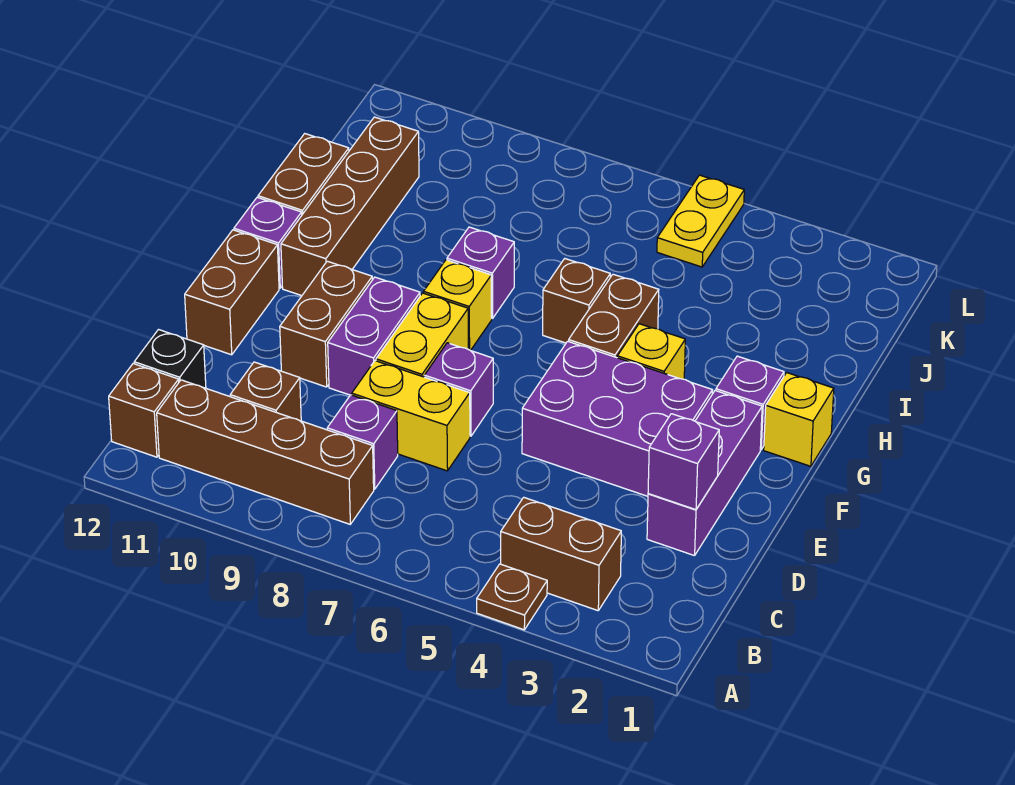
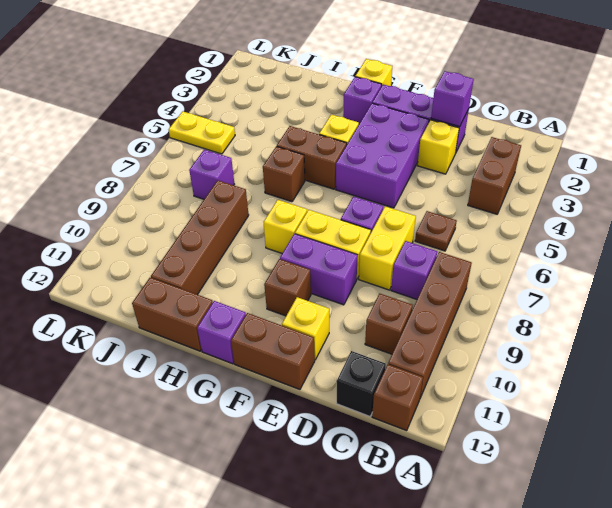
brown 1x1 plate [477,564,547,630] -> brown 1x1 plate moved to [415,211,457,251]
none -> yellow 1x1 brick [417,120,459,174]
brown 1x2 brick [280,261,372,387] -> brown 1x1 brick [264,259,311,316]
none -> yellow 1x1 brick [282,297,329,360]
brown 1x4 brick [281,117,419,296] -> brown 1x4 brick turned to [151,180,249,295]
purple 1x1 brick [447,227,514,319] -> purple 1x1 brick moved to [189,149,235,199]

